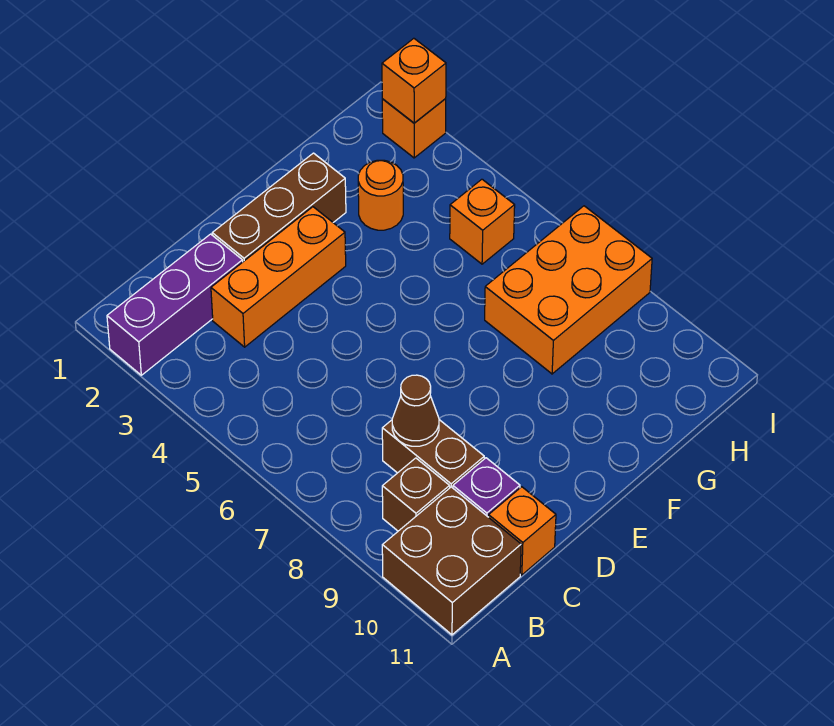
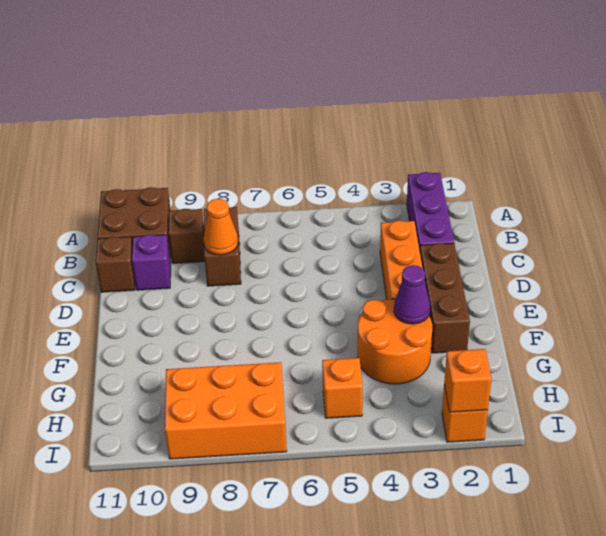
brown 1x2 brick [382,420,484,488] -> brown 1x2 brick turned to [204,207,241,286]
brown 1x1 cone [392,375,439,446] -> orange 1x1 cone [204,199,238,255]
orange 1x1 brick [489,487,556,575] -> brown 1x1 brick [96,237,135,292]
none -> purple 1x1 cone [394,265,430,324]
orange 1x1 round brick [358,160,403,230] -> orange 2x2 round brick [358,299,432,384]
orange 2x3 brick [485,206,652,374] -> orange 2x3 brick turned to [165,362,287,459]

